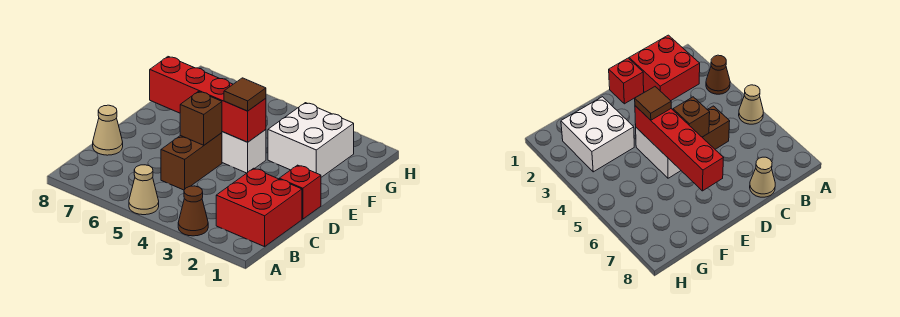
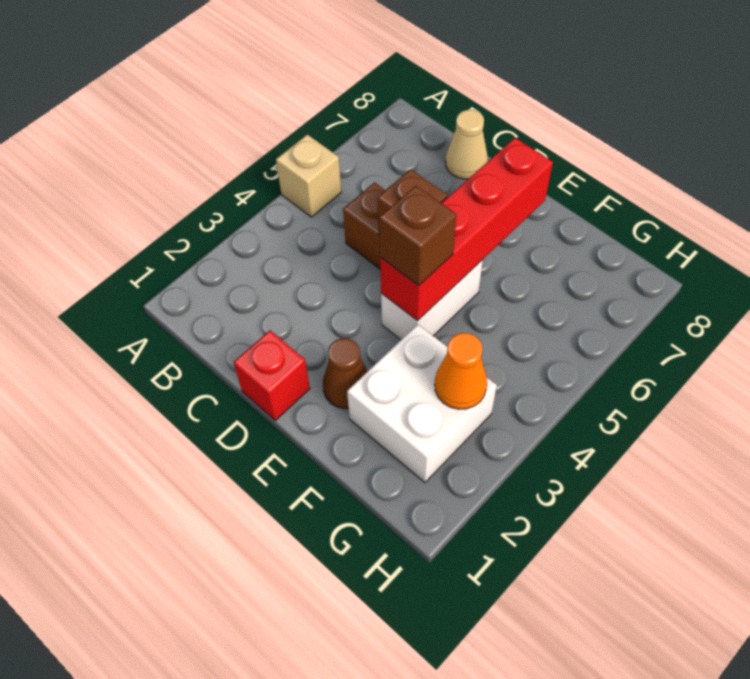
brown 1x1 cone [178,186,208,236] -> brown 1x1 cone moved to [323,338,368,409]
tan 1x1 cone [129,165,159,215] -> tan 1x1 brick [276,135,341,217]
red 2x2 brick [216,168,302,247] -> none
brown 1x1 tile [224,78,266,111] -> brown 1x1 brick [379,186,456,286]
none -> orange 1x1 cone [435,333,487,409]

